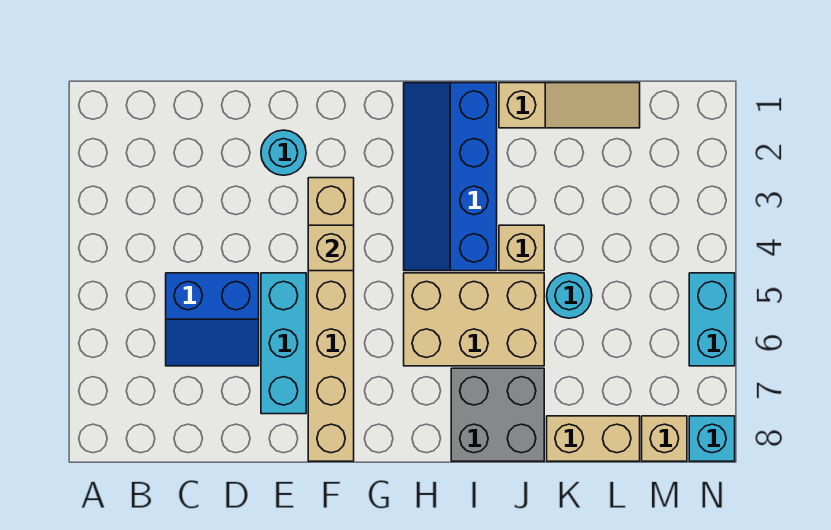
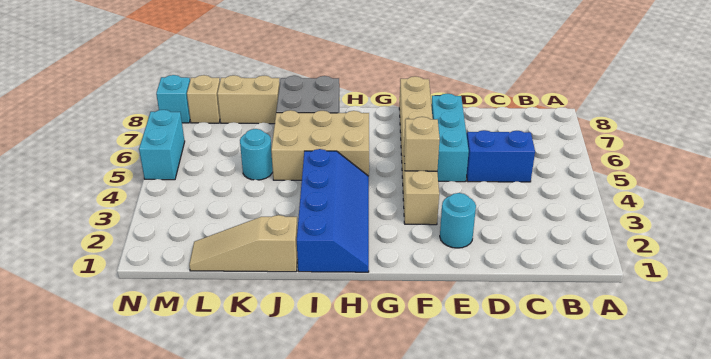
tan 1x1 brick [499,225,544,271] -> none

